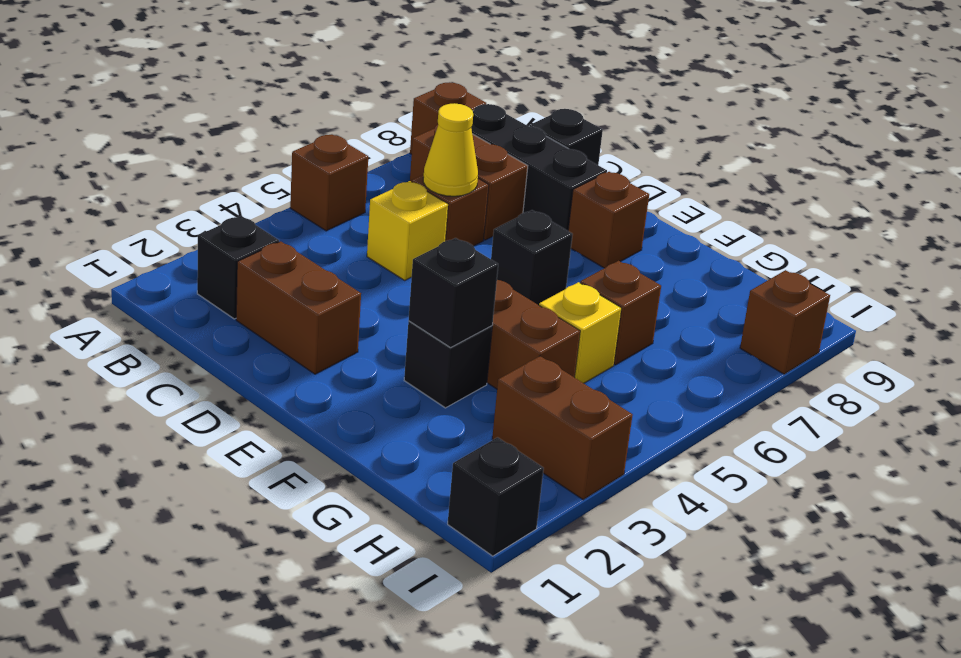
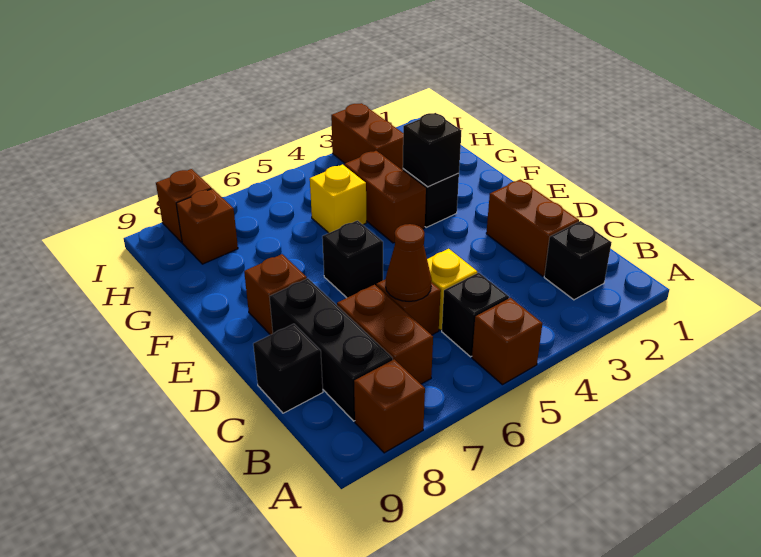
yellow 1x1 cone [423,103,478,196] -> brown 1x1 cone [386,224,432,301]
brown 1x1 brick [580,261,661,365] -> brown 1x1 brick moved to [176,189,238,264]
black 1x1 brick [448,437,544,556] -> black 1x1 brick moved to [442,273,509,357]

